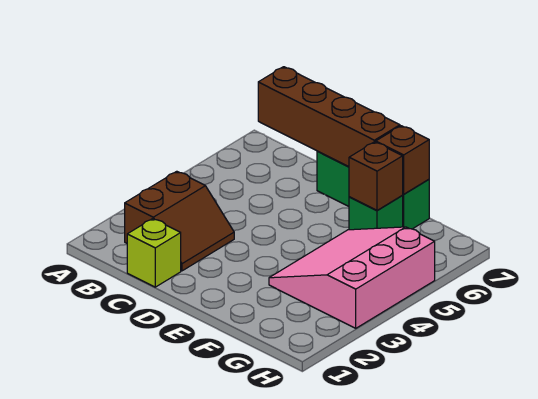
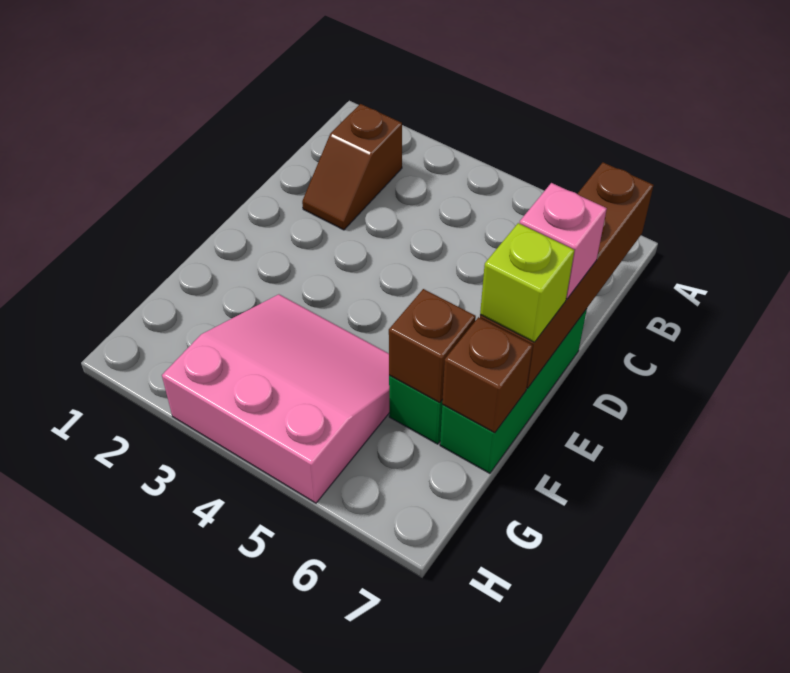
brown 2x2 slope [125,171,234,271] -> brown 1x2 slope [302,104,402,230]
lime 1x1 brick [127,219,181,287] -> lime 1x1 brick moved to [480,223,574,342]
none -> pink 1x1 brick [519,183,607,299]

